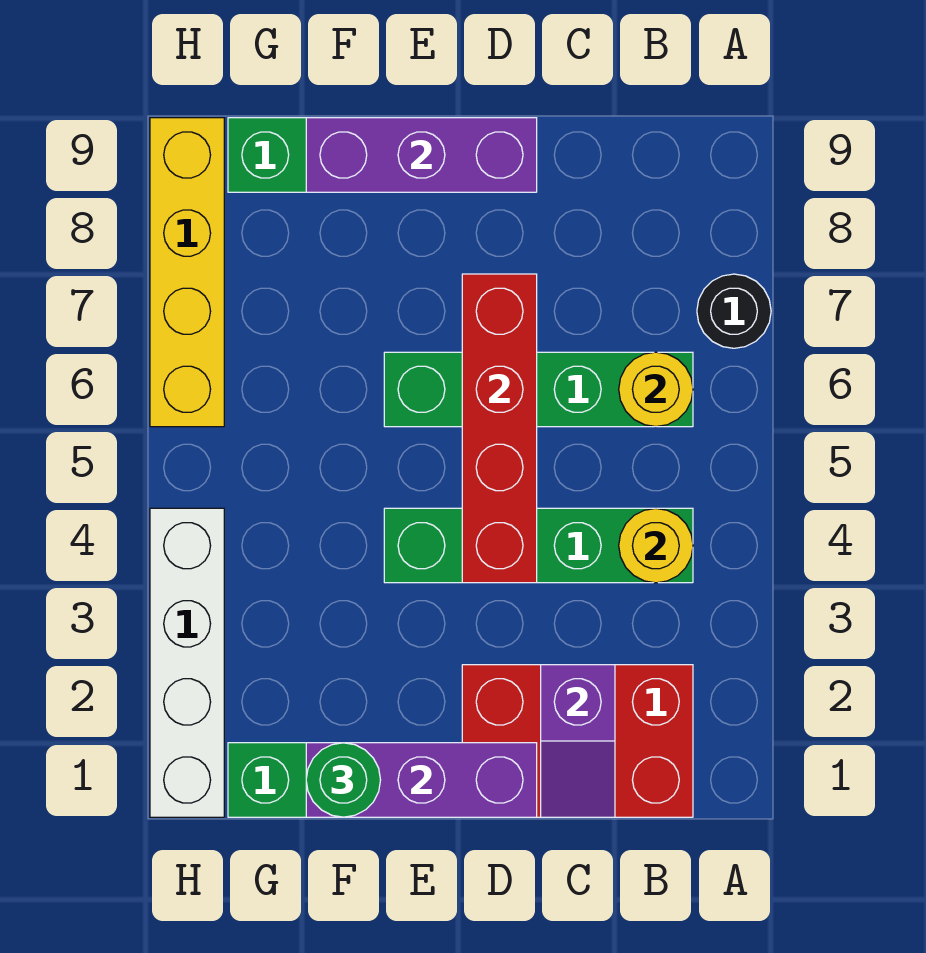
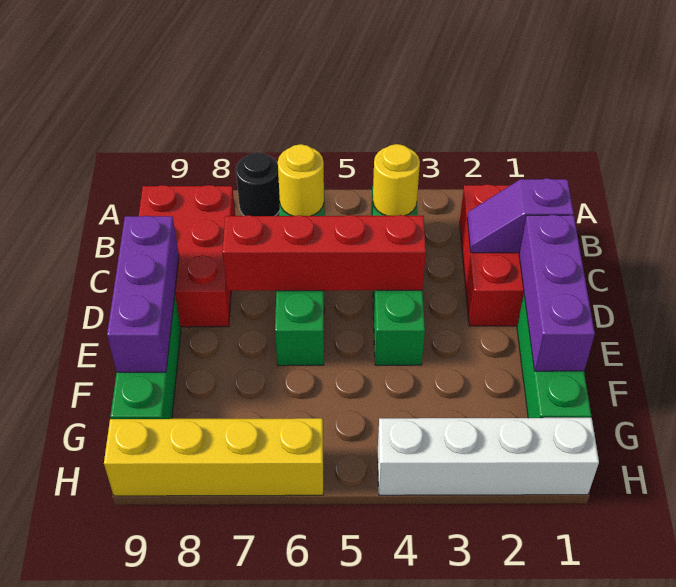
none -> red 2x3 brick [139,185,235,327]
purple 1x2 slope [541,665,615,817] -> purple 1x2 slope turned to [467,178,574,253]
green 1x1 round brick [306,743,380,817] -> none

